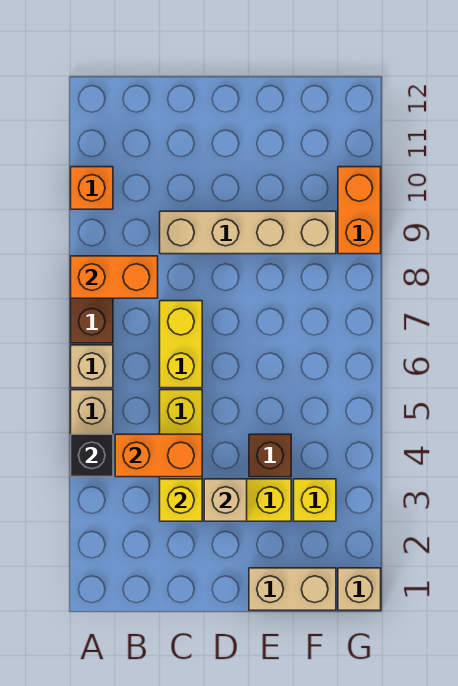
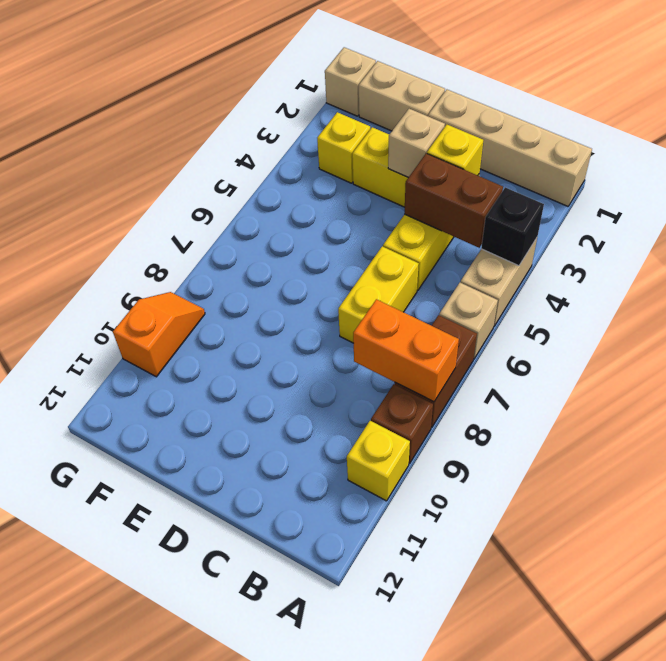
orange 1x1 brick [71,167,113,209] -> yellow 1x1 brick [347,421,410,501]
orange 1x2 brick [115,434,202,477] -> brown 1x2 brick [404,153,503,248]
tan 1x4 brick [160,211,336,254] -> tan 1x4 brick moved to [428,90,592,206]
brown 1x1 brick [249,434,291,477] -> brown 1x1 brick moved to [371,384,433,463]
orange 1x2 brick [338,167,381,254] -> orange 1x2 slope [113,292,205,377]

